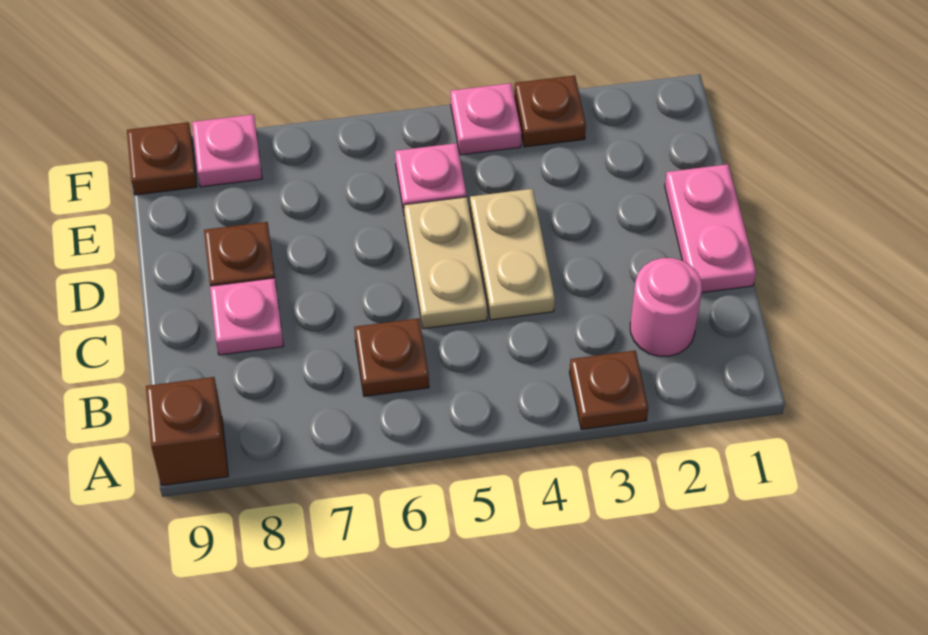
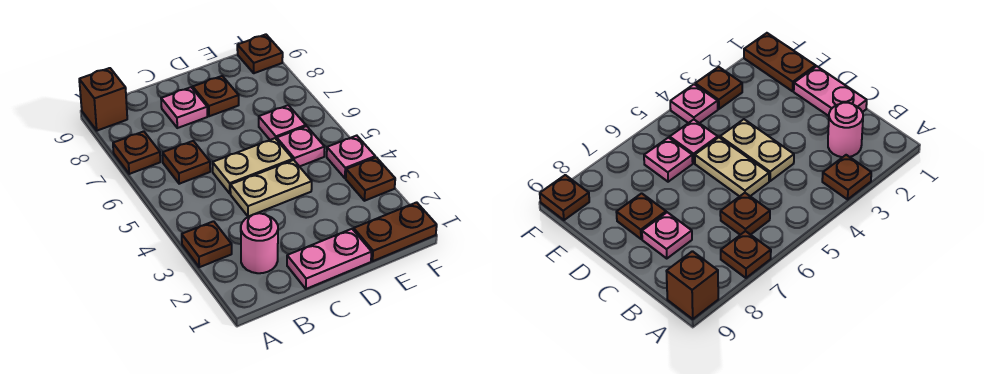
none -> brown 1x1 plate [113,131,160,174]
none -> brown 1x2 plate [354,202,437,261]
pink 1x1 plate [192,114,262,187] -> pink 1x1 plate moved to [259,105,306,140]

